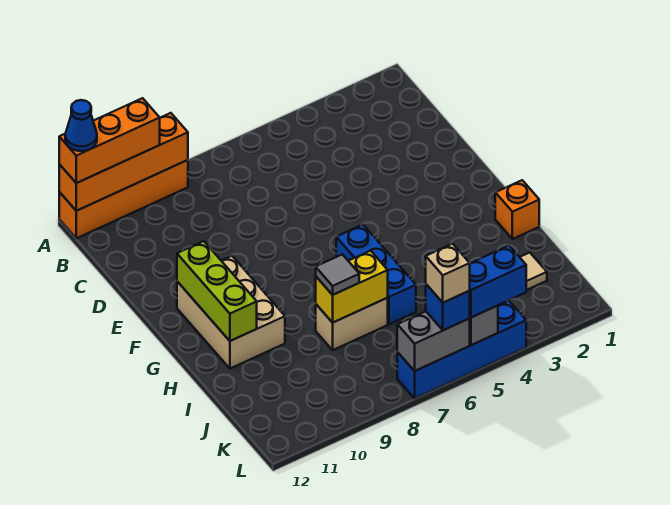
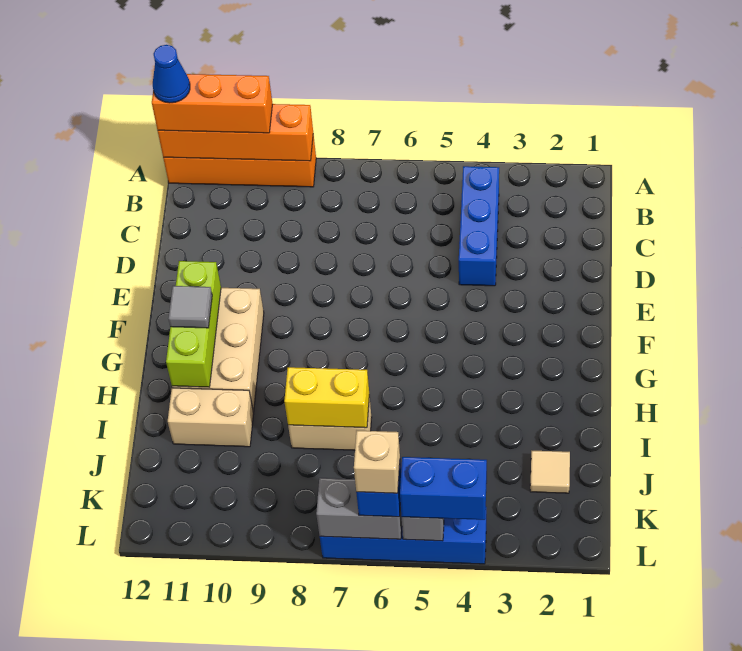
blue 1x3 brick [336,225,416,324] -> blue 1x3 brick moved to [459,166,499,286]
orange 1x1 brick [495,180,539,239] -> none
grey 1x1 tile [316,254,359,295] -> grey 1x1 tile moved to [168,286,212,328]
none -> tan 1x2 brick [168,388,254,447]

